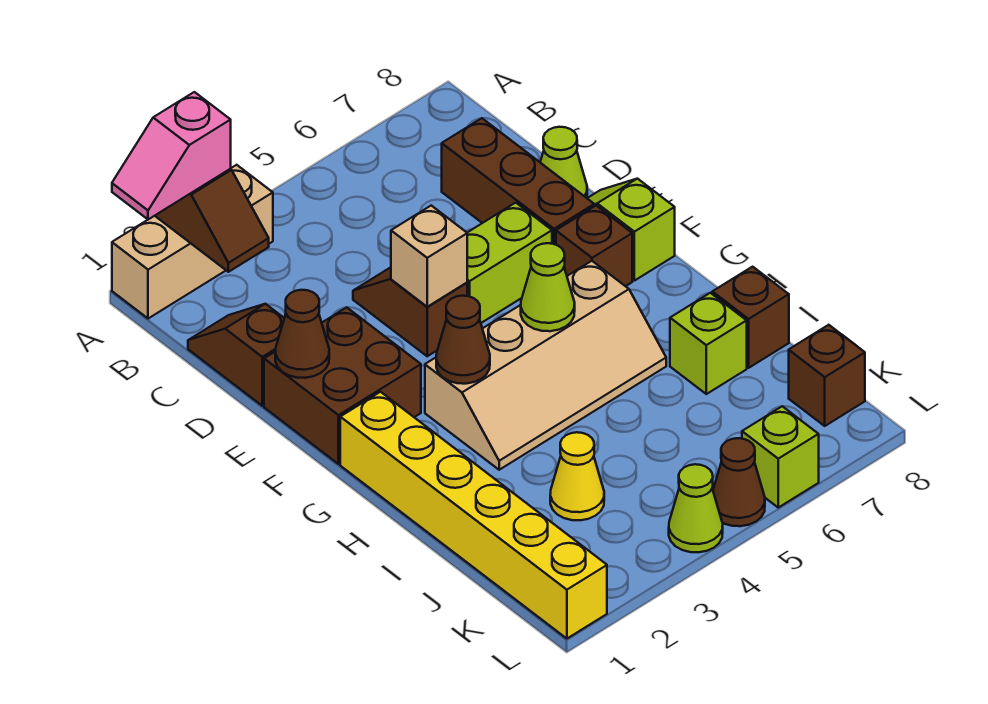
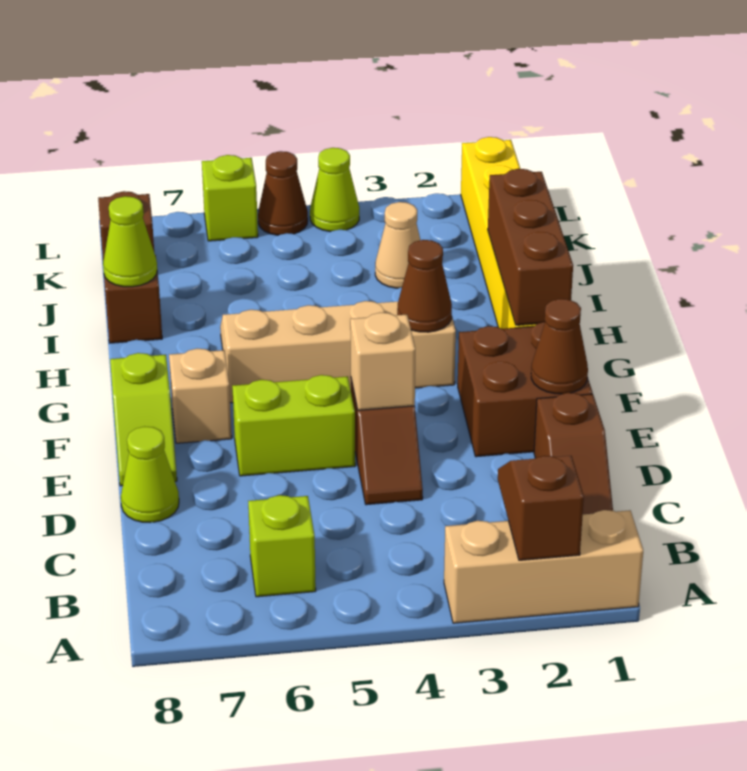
pink 1x2 slope [112,92,231,219] -> none
brown 1x3 brick [442,118,594,245] -> brown 1x3 brick moved to [488,169,573,325]
brown 1x1 brick [556,206,632,286] -> tan 1x1 brick [169,349,232,443]
lime 1x1 cone [521,243,575,331] -> lime 1x1 cone moved to [103,196,157,287]
lime 1x1 brick [670,293,747,394] -> lime 1x1 brick moved to [248,495,316,597]
yellow 1x1 cone [550,432,604,520] -> tan 1x1 cone [375,202,420,288]

